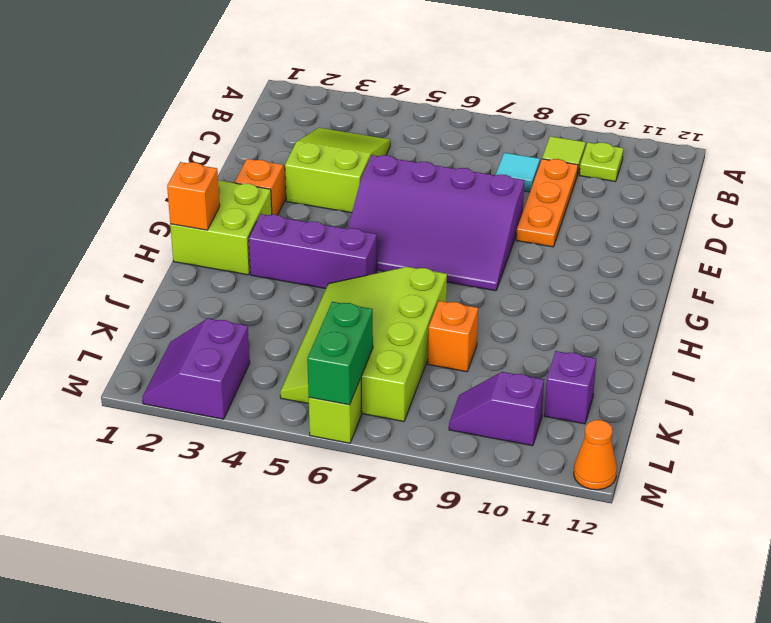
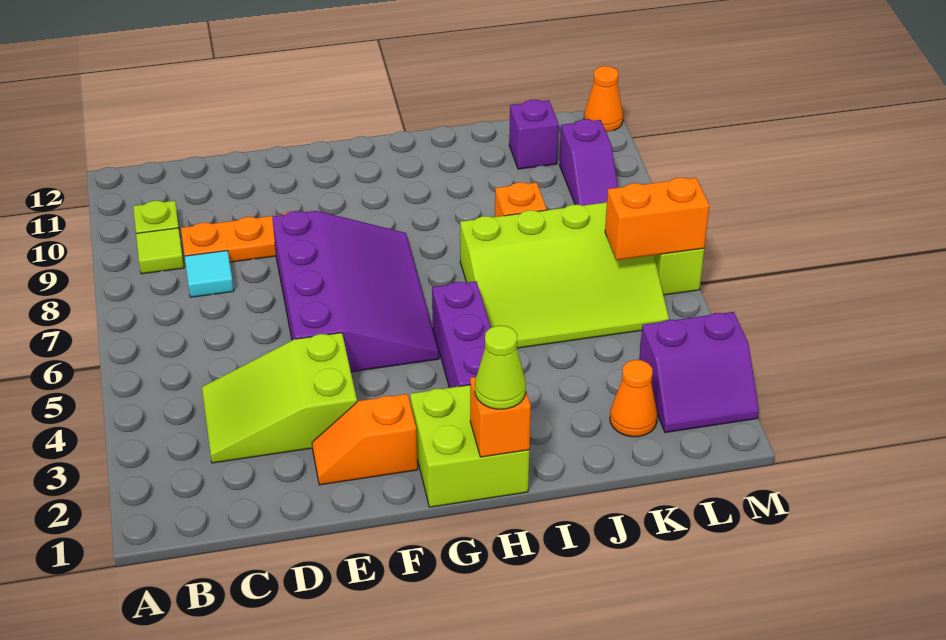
none -> lime 1x1 cone [475,326,526,409]
none -> orange 1x1 cone [610,360,658,437]
green 1x2 brick [307,302,373,405] -> orange 1x2 brick [605,178,709,260]

